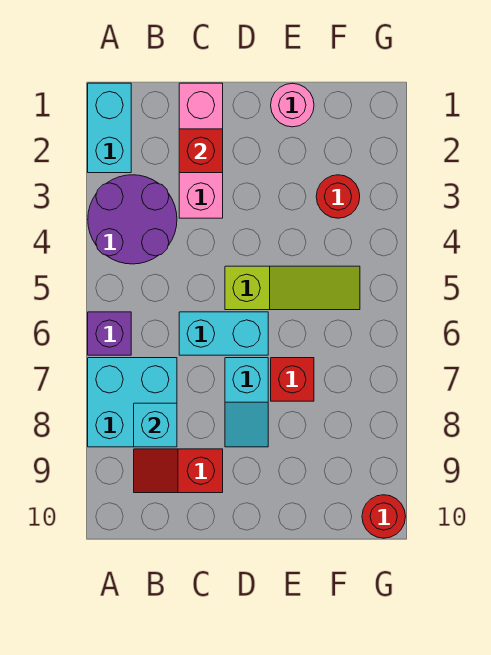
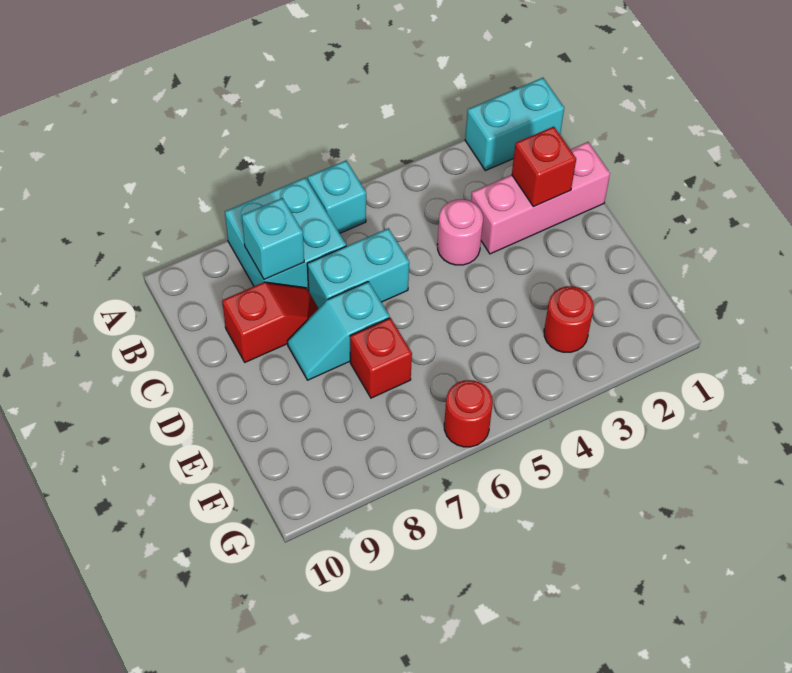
purple 2x2 round brick [88,175,177,264] -> none
purple 1x1 brick [88,312,131,355] -> cyan 1x1 brick [308,161,366,233]
red 1x2 slope [134,449,223,493] -> red 1x2 slope turned to [222,282,319,362]
cyan 1x2 brick [179,312,268,355] -> cyan 1x2 brick turned to [307,228,409,308]
lime 1x3 slope [225,266,360,310] -> none
pink 1x1 round brick [271,83,314,127] -> pink 1x1 round brick moved to [437,199,483,265]
red 1x1 round brick [362,495,406,538] -> red 1x1 round brick moved to [444,380,493,447]

